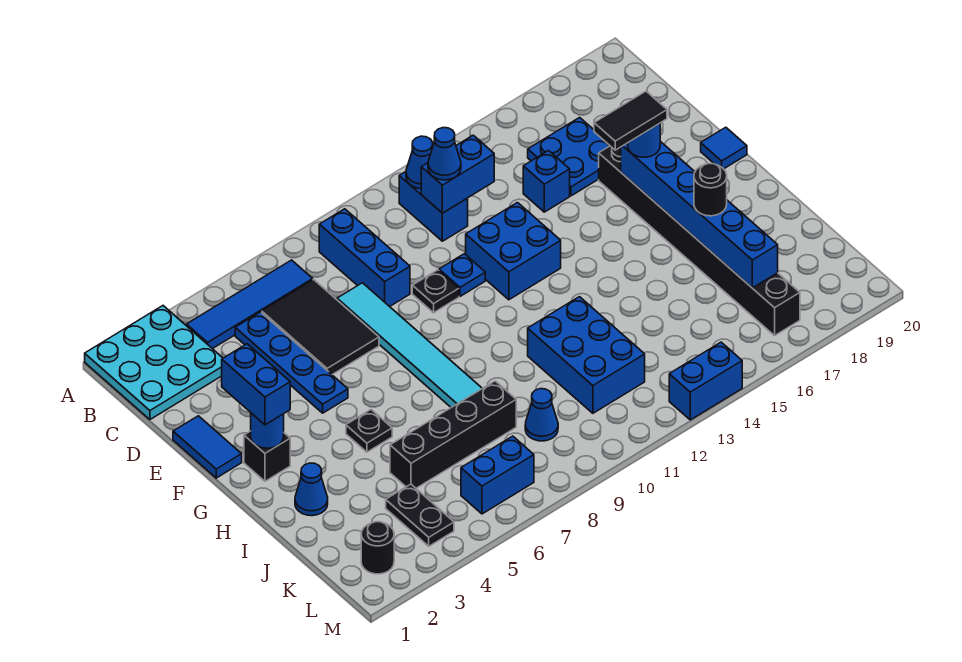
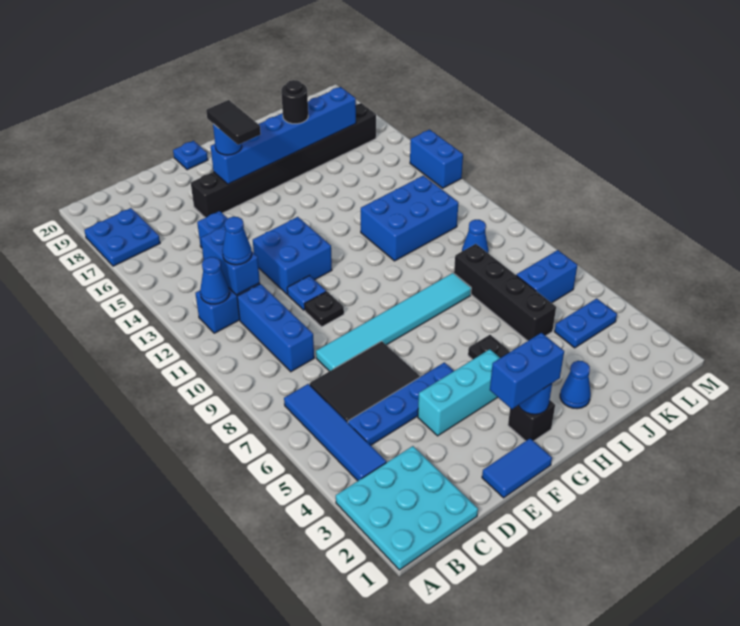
blue 1x3 brick [319,209,410,307] -> blue 1x3 brick turned to [237,284,314,372]
blue 2x2 plate [528,117,610,196] -> blue 2x2 plate moved to [84,208,160,266]
none -> cyan 1x3 brick [418,349,500,436]
blue 1x1 tile [701,127,747,169] -> blue 1x1 plate [173,141,208,170]
black 1x2 plate [386,484,454,546] -> blue 1x2 plate [555,298,617,348]
black 1x1 round brick [361,522,394,574] -> none
blue 1x2 brick [461,436,534,514] -> blue 1x2 brick turned to [516,250,577,303]

